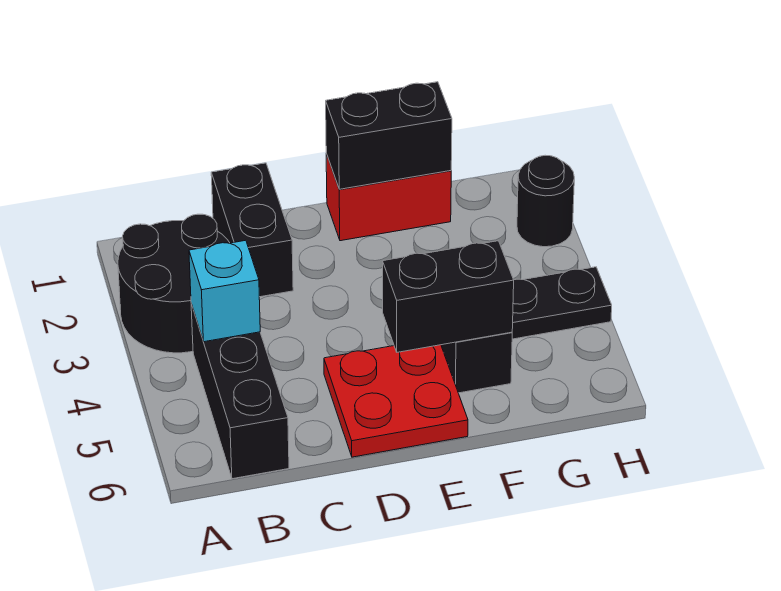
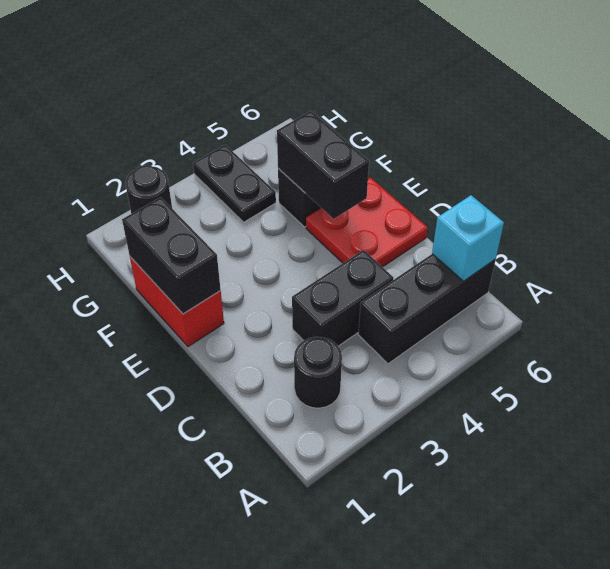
black 2x2 round brick [118,214,230,353] -> black 1x1 round brick [294,337,342,408]
cyan 1x1 brick [189,240,260,342] -> cyan 1x1 brick moved to [432,195,504,281]
black 1x2 brick [211,163,293,297] -> black 1x2 brick moved to [292,250,393,346]

